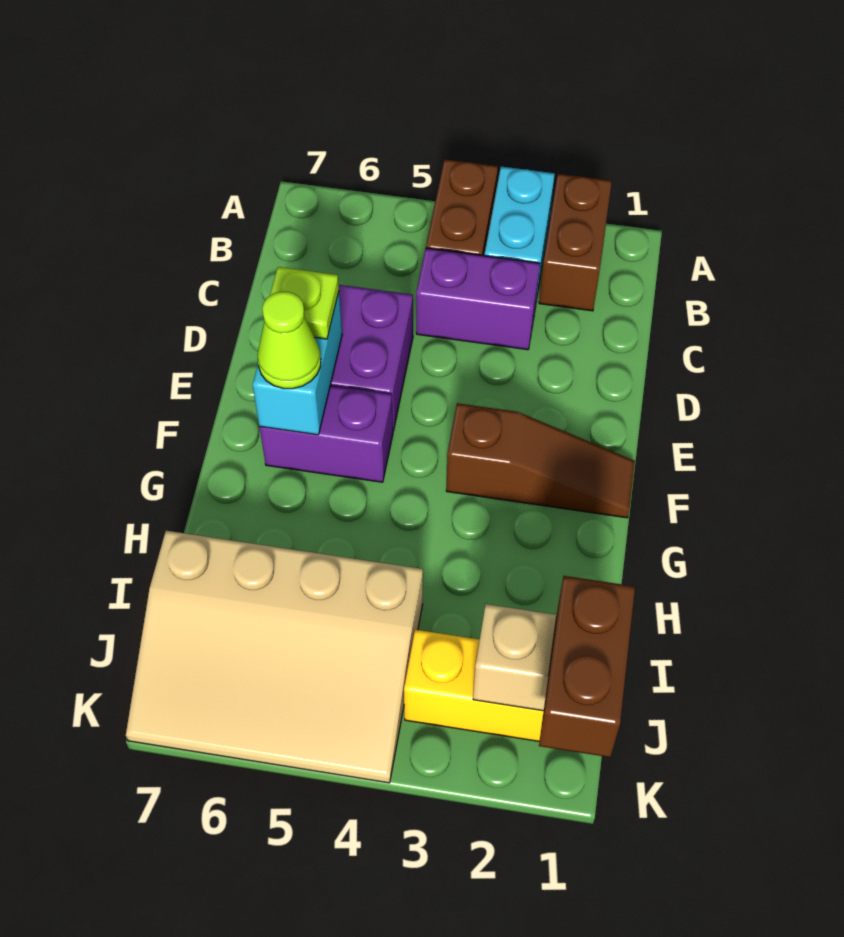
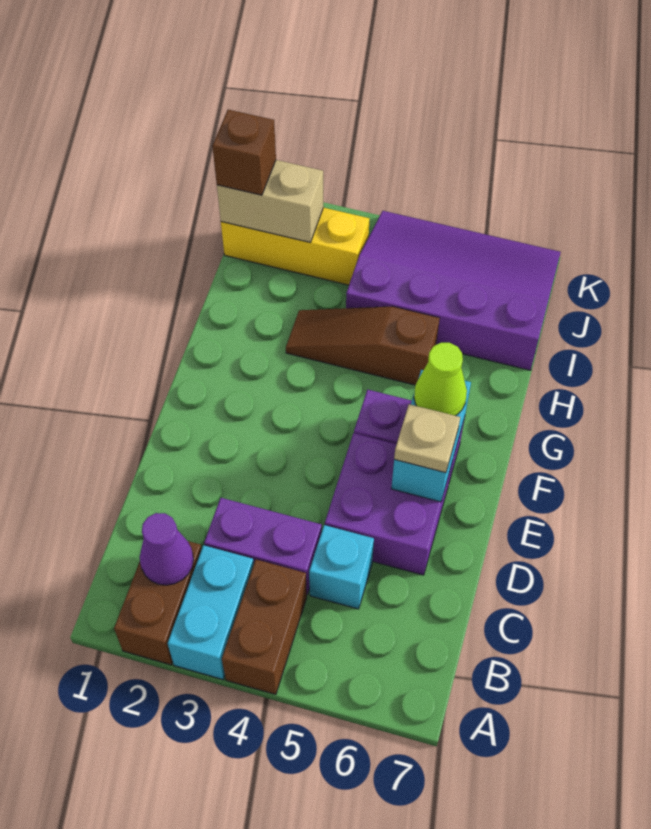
none -> purple 1x1 cone [140,513,194,585]
none -> cyan 1x1 brick [309,525,374,609]
lime 1x1 plate [270,267,339,339] -> tan 1x1 plate [394,404,460,473]
brown 1x3 slope [446,403,635,518] -> brown 1x3 slope moved to [286,306,440,385]
tan 3x4 slope [126,531,423,783] -> purple 3x4 slope [346,211,561,370]
brown 1x2 brick [539,576,635,757] -> brown 1x1 brick [212,110,276,195]

